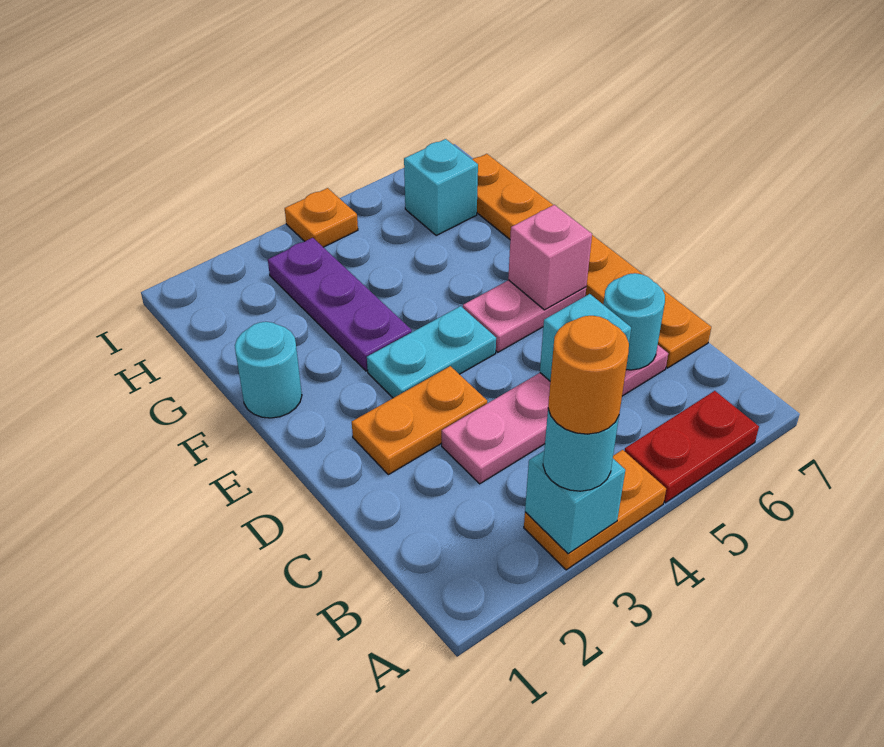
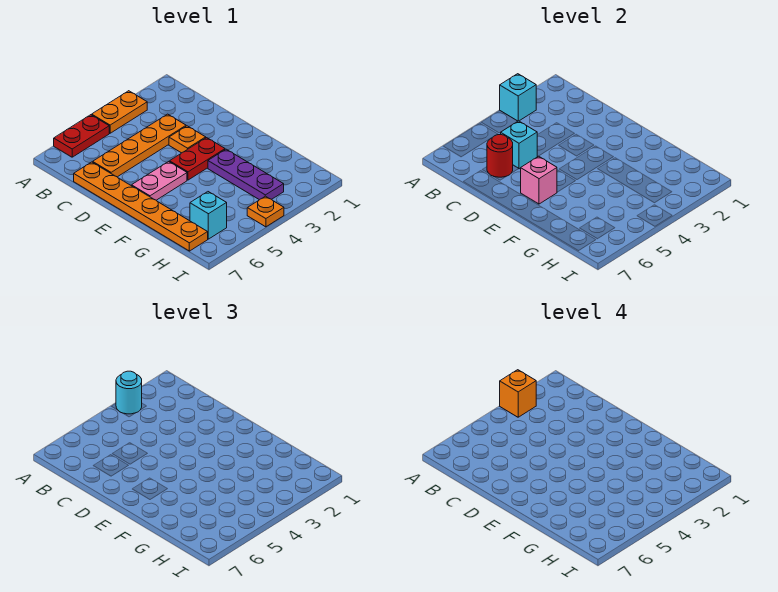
orange 1x1 round brick [548,316,629,434] -> orange 1x1 brick [500,370,536,417]
pink 1x4 plate [442,345,668,484] -> orange 1x4 plate [93,114,186,177]
cyan 1x1 round brick [603,273,665,370] -> red 1x1 round brick [487,135,513,177]
orange 1x2 plate [352,366,487,475] -> orange 1x1 plate [169,126,206,153]
cyan 1x2 plate [367,306,496,398] -> red 1x2 plate [170,138,225,180]
cyan 1x1 round brick [235,322,302,418] -> none

